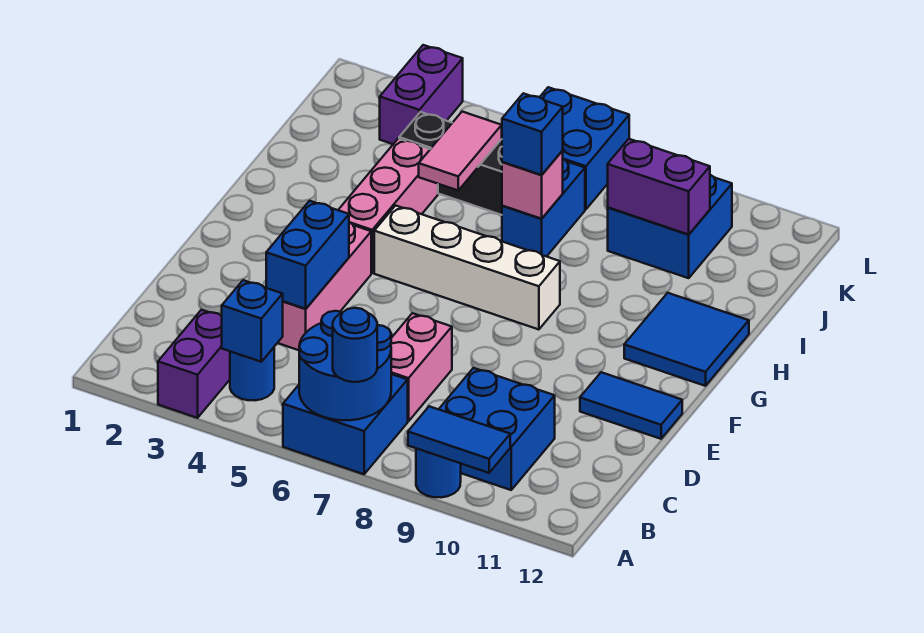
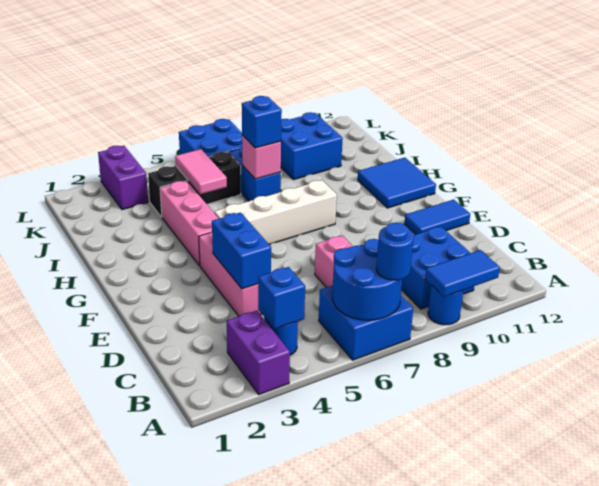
purple 1x2 brick [608,139,710,234] -> none

